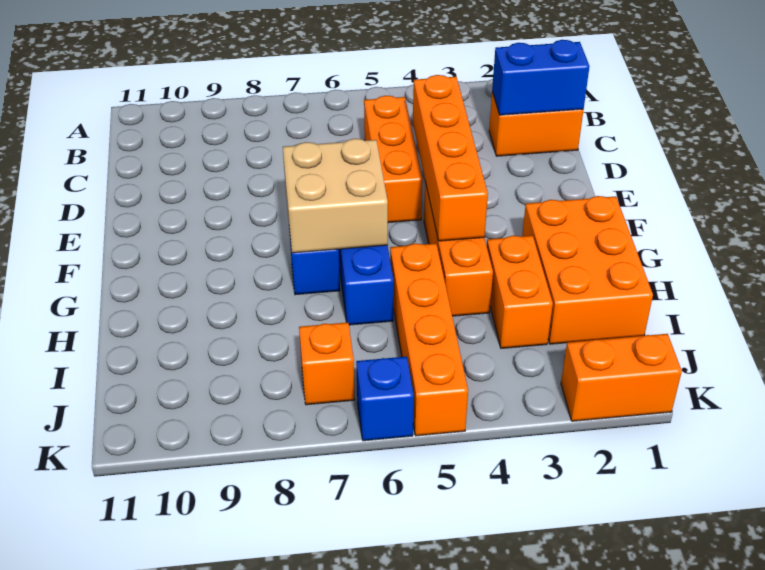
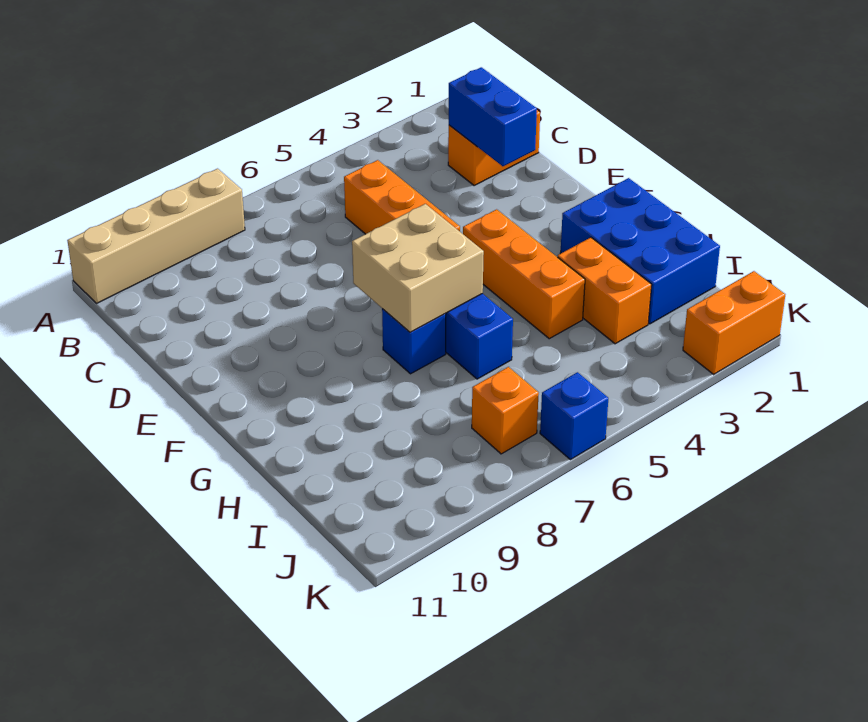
none -> tan 1x4 brick [67,169,245,303]
blue 1x2 brick [492,40,590,115] -> blue 1x2 brick turned to [449,67,537,166]
orange 1x4 brick [413,75,488,241] -> none
orange 2x3 brick [522,196,653,344] -> blue 2x3 brick [560,178,720,324]
orange 1x4 brick [390,243,468,436] -> none

